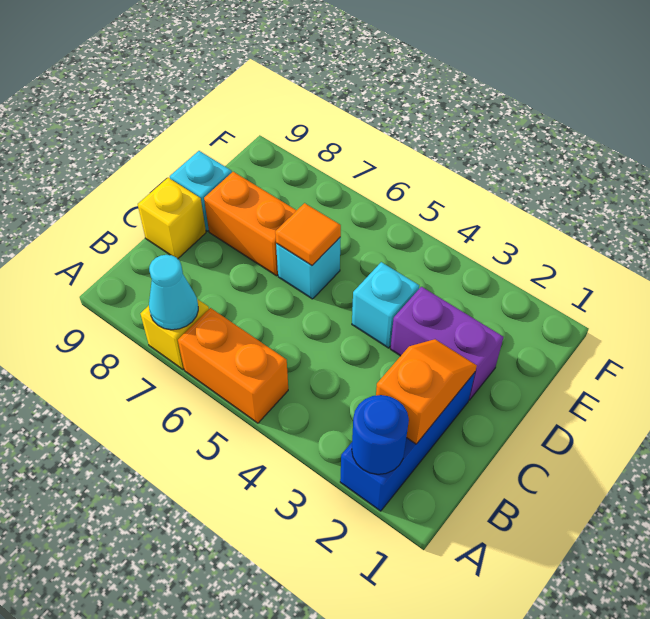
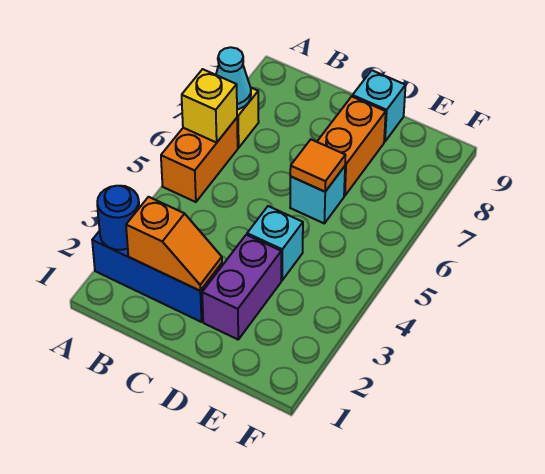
yellow 1x1 brick [138,178,206,259] -> yellow 1x1 brick moved to [182,69,237,143]

